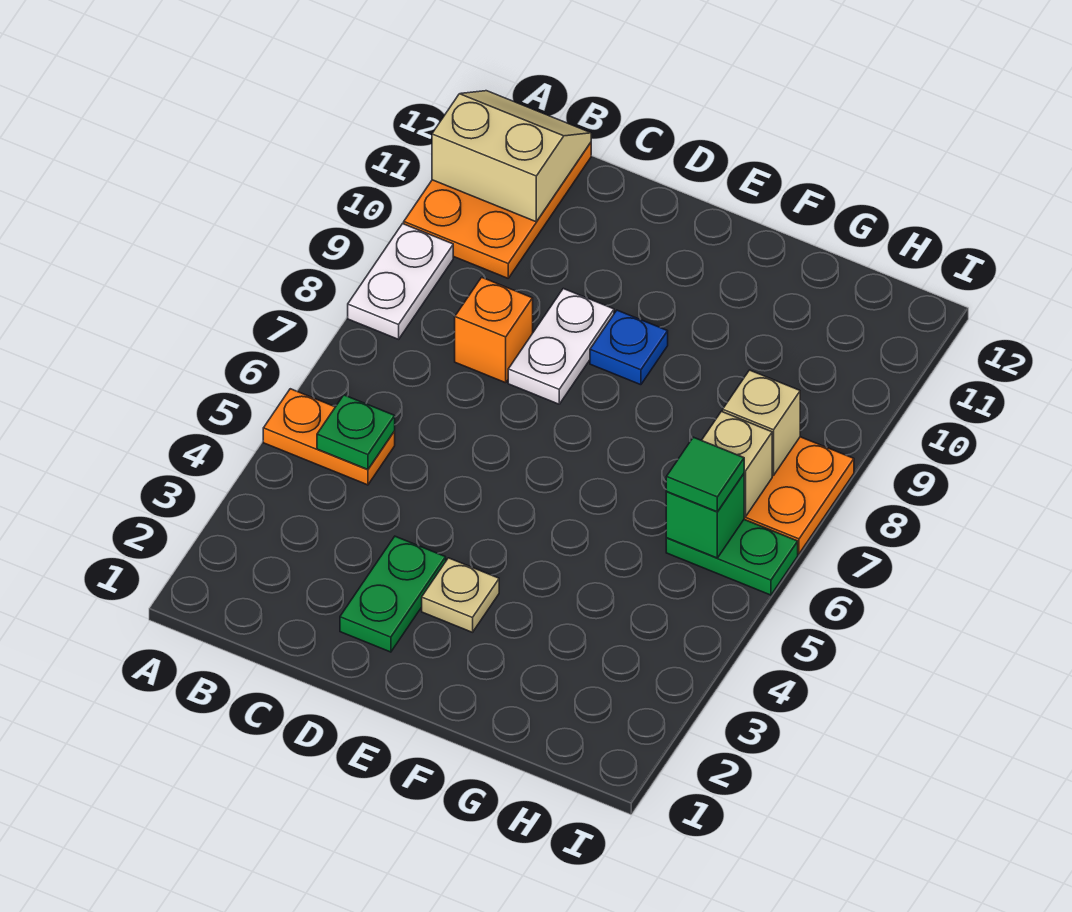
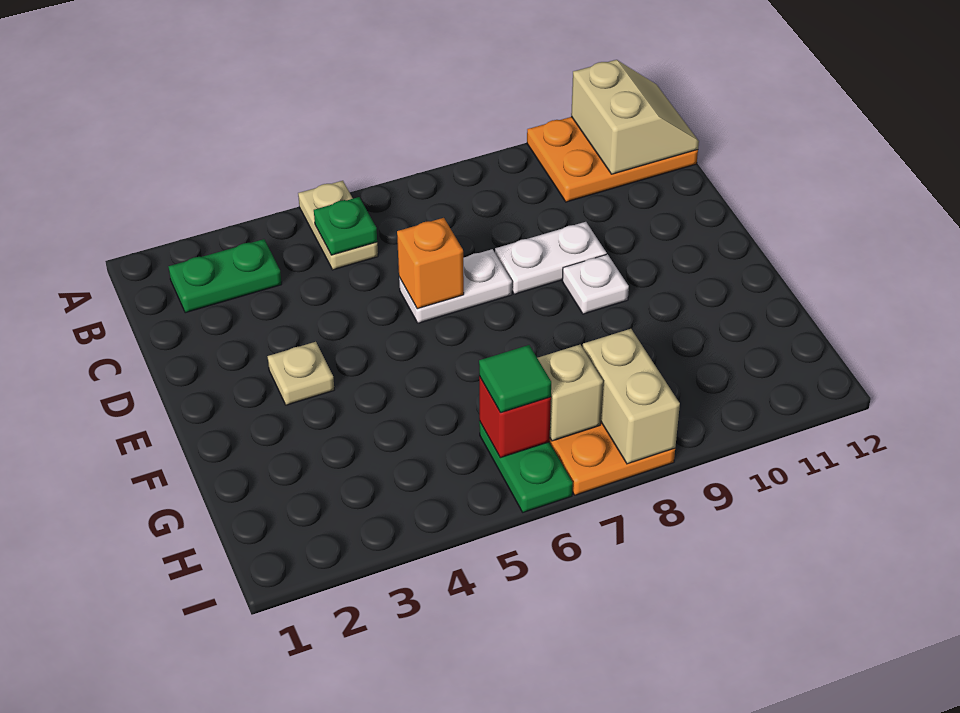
orange 1x2 plate [263,389,395,485] -> tan 1x2 plate [298,181,378,270]
white 1x2 plate [348,224,453,339] -> white 1x2 plate moved to [399,249,512,323]
orange 1x1 brick [455,277,533,383] -> orange 1x1 brick moved to [397,218,464,309]
green 1x2 plate [340,536,446,652] -> green 1x2 plate moved to [168,239,282,313]
blue 1x1 plate [590,310,668,385] -> white 1x1 plate [562,254,629,314]
green 1x1 brick [666,474,744,558] -> red 1x1 brick [479,376,551,458]
tan 1x1 brick [723,370,800,475] -> tan 1x2 brick [583,329,680,464]

